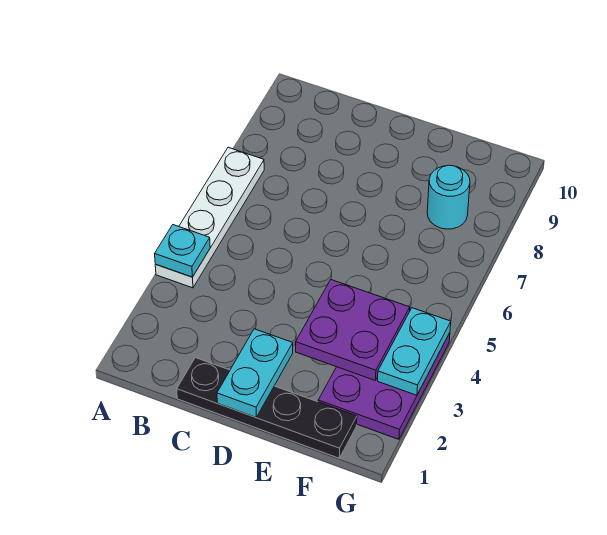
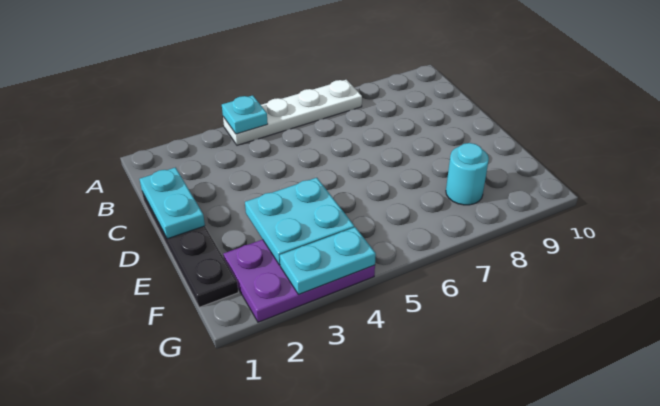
cyan 1x2 plate [217,329,293,417] -> cyan 1x2 plate turned to [140,168,205,239]
purple 2x2 plate [296,280,410,380] -> cyan 2x2 plate [245,178,354,265]

